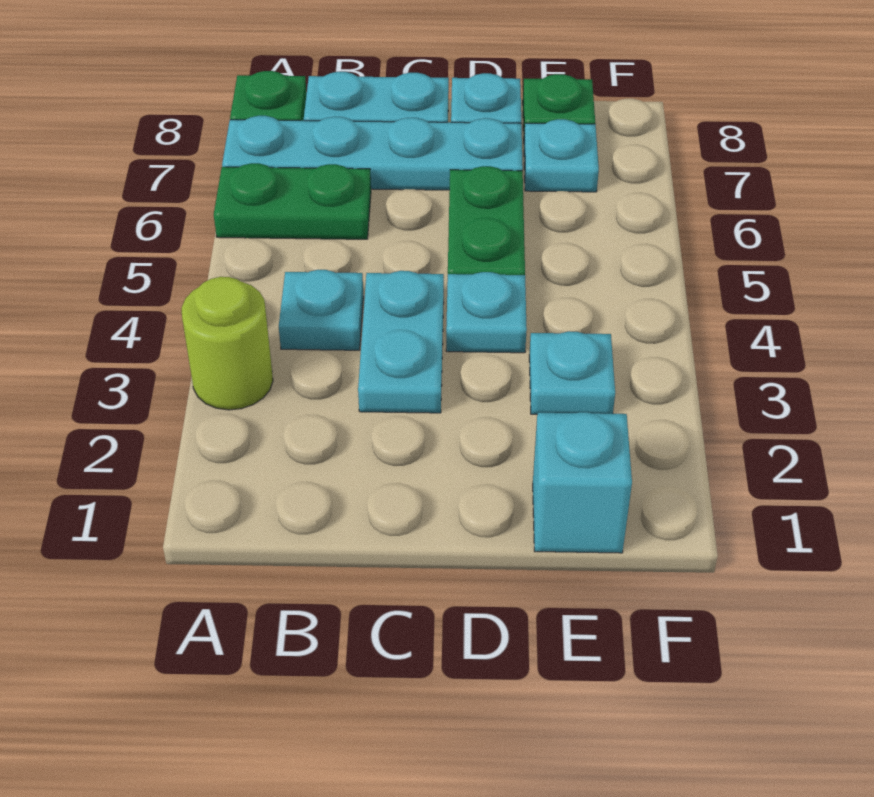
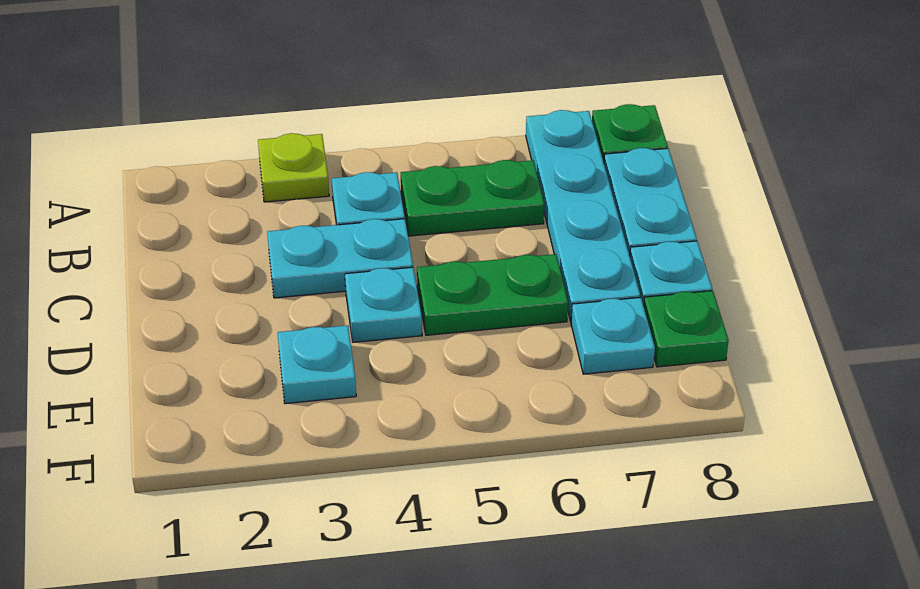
lime 1x1 round brick [182,277,273,410] -> lime 1x1 plate [258,133,329,202]
green 1x2 plate [214,163,371,239] -> green 1x2 plate turned to [401,160,544,236]
cyan 1x1 brick [533,412,632,553] -> none

